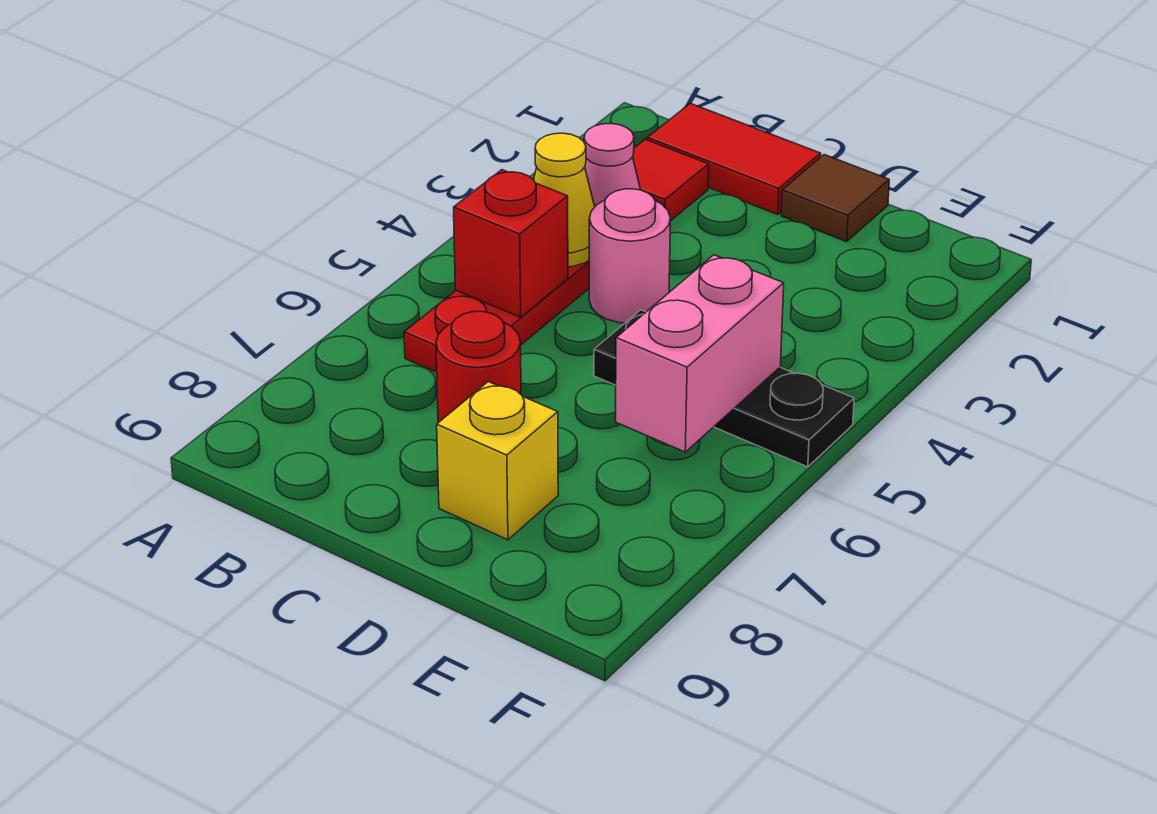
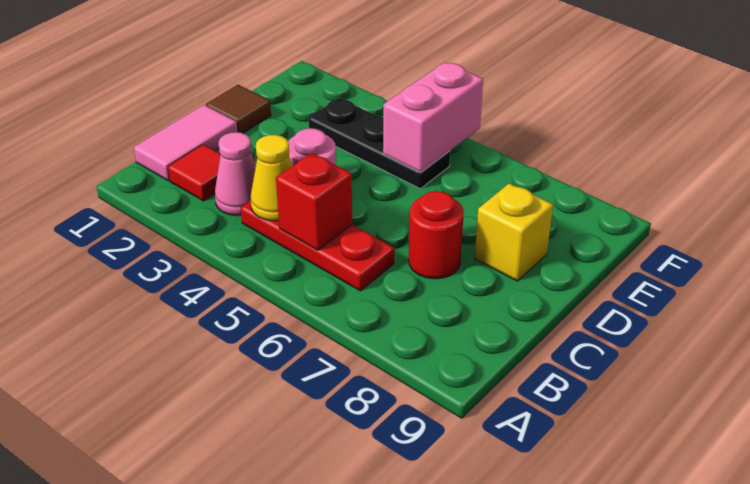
red 1x2 tile [647,103,821,214] -> pink 1x2 tile [134,105,237,181]
black 1x3 plate [594,310,854,467] -> black 1x3 plate turned to [309,98,450,189]
pink 1x2 brick [616,255,784,452] -> pink 1x2 brick turned to [383,62,483,172]

